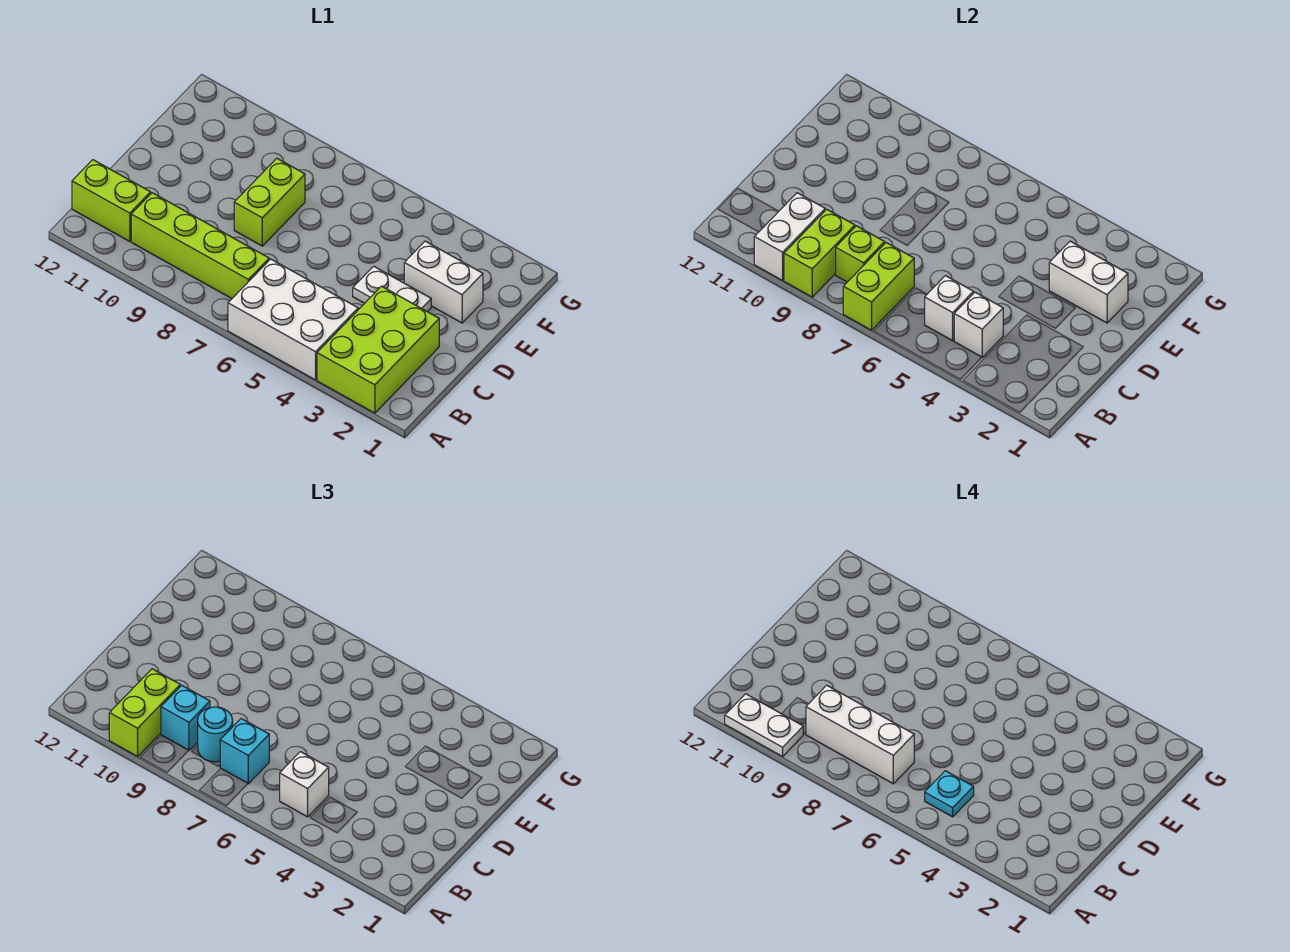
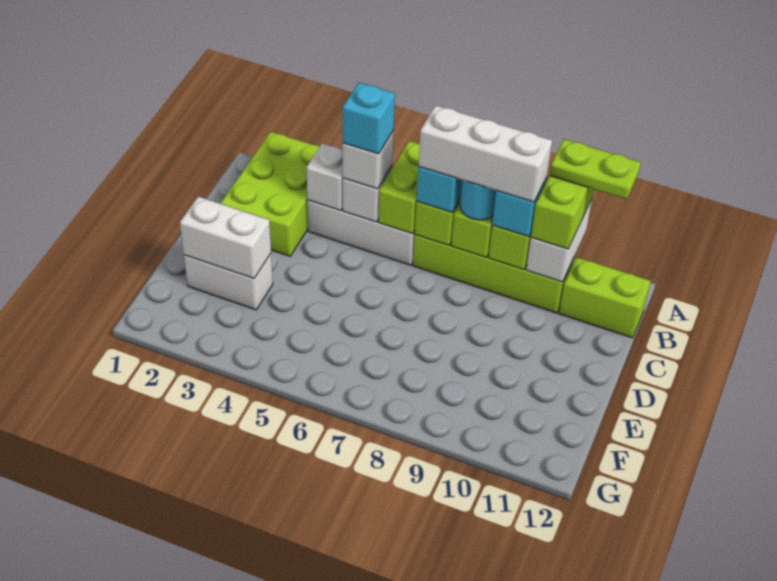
white 1x2 plate [725,694,803,756] -> lime 1x2 plate [550,139,641,199]
cyan 1x1 plate [925,771,974,817] -> cyan 1x1 brick [343,83,395,154]
white 1x2 plate [353,266,431,312] -> none
lime 1x2 brick [234,158,305,246] -> lime 1x2 brick moved to [378,141,420,234]

